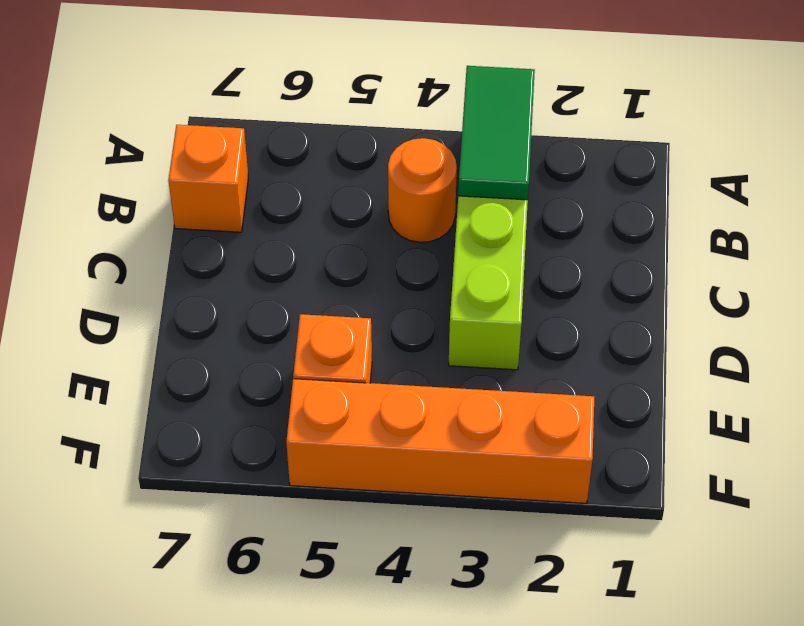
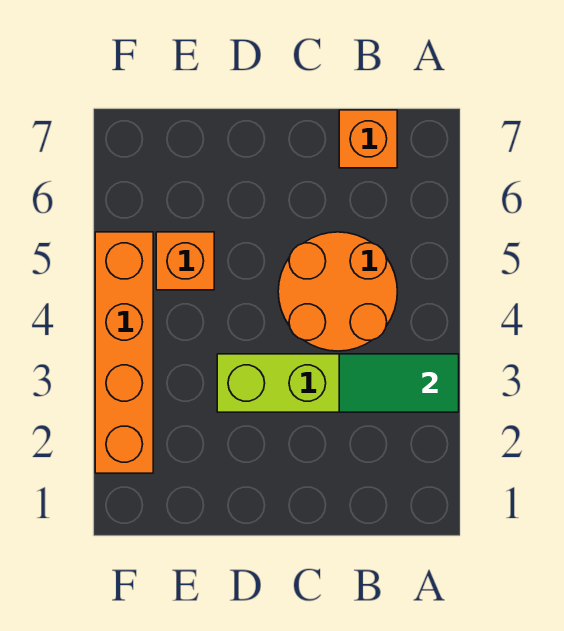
orange 1x1 round brick [388,138,457,242] -> orange 2x2 round brick [278,232,397,351]

